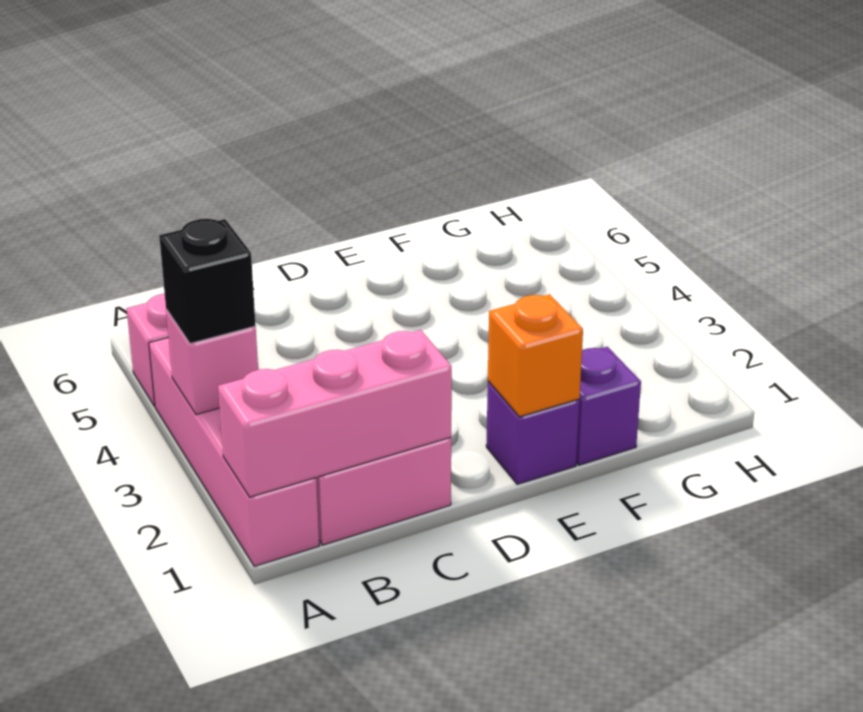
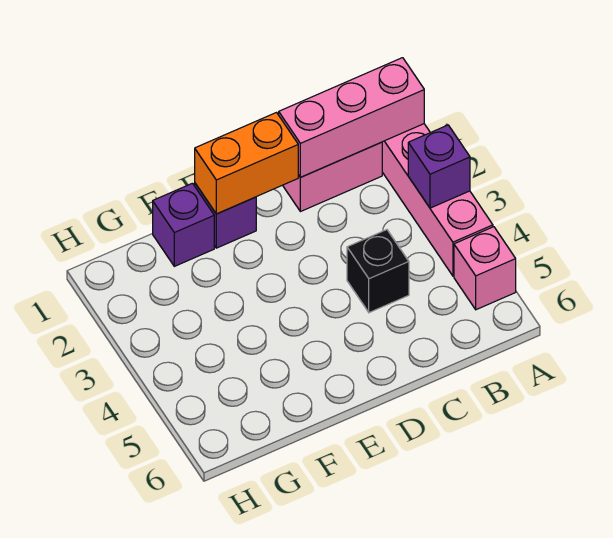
pink 1x1 brick [166,309,258,415] -> purple 1x1 brick [408,125,470,208]
black 1x1 brick [159,219,256,344] -> black 1x1 brick moved to [347,230,409,313]
orange 1x1 brick [488,294,583,417] -> orange 1x2 brick [195,113,298,214]

